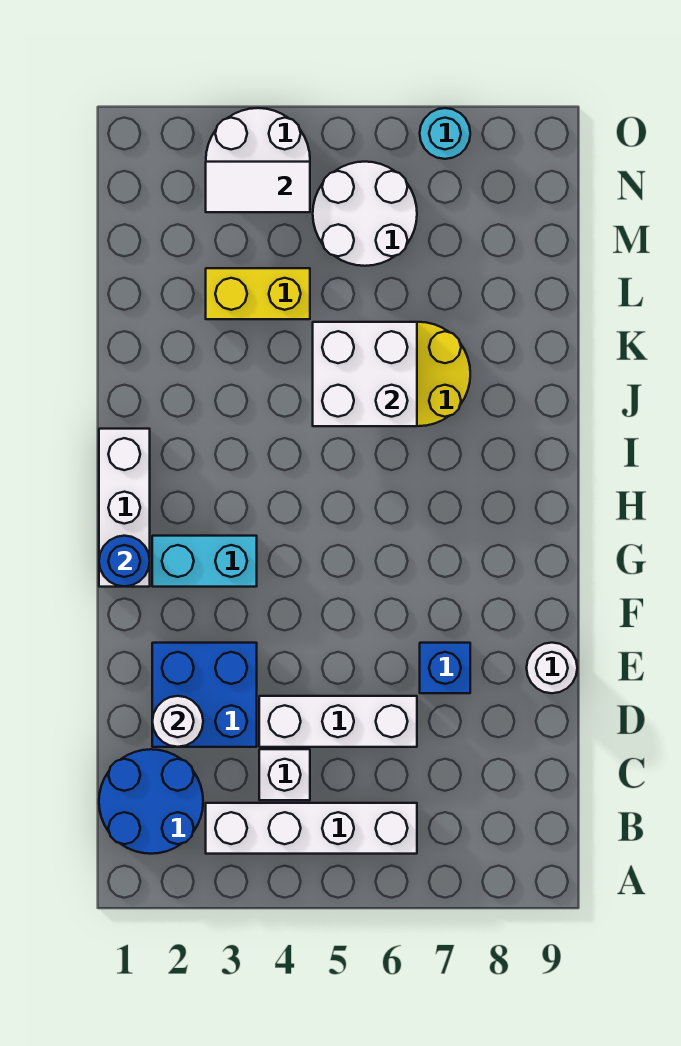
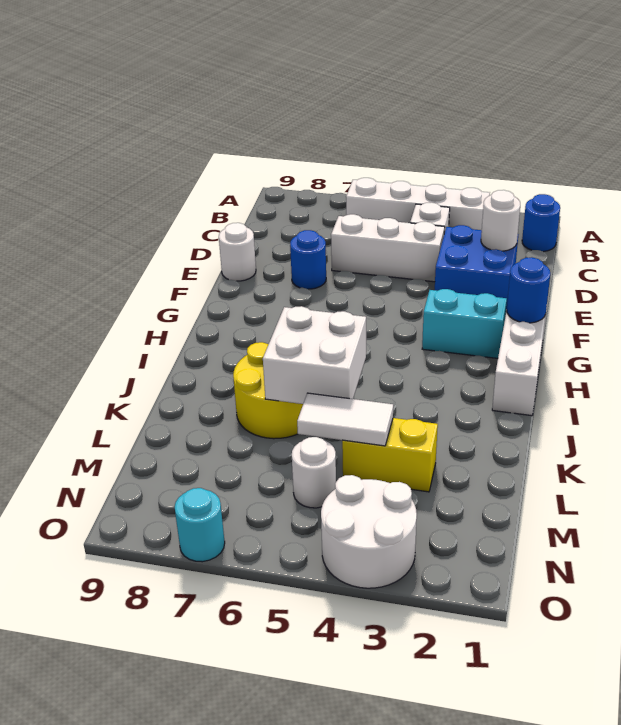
blue 2x2 round brick [99,749,203,854] -> blue 1x1 round brick [522,194,560,252]
blue 1x1 brick [420,643,470,693] -> blue 1x1 round brick [290,230,326,289]
white 2x2 round brick [313,162,417,266] -> white 1x1 round brick [292,437,336,508]
white 1x2 tile [206,162,310,212] -> white 1x2 tile moved to [297,393,393,446]

